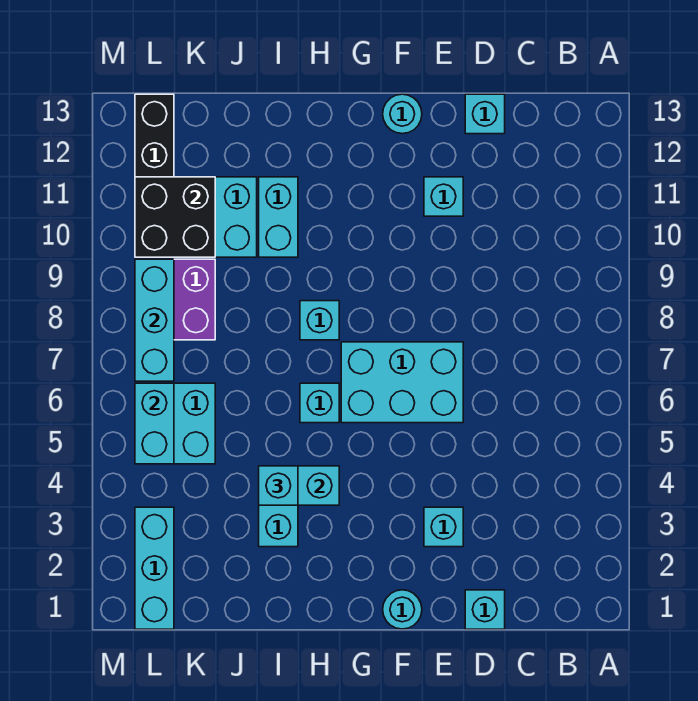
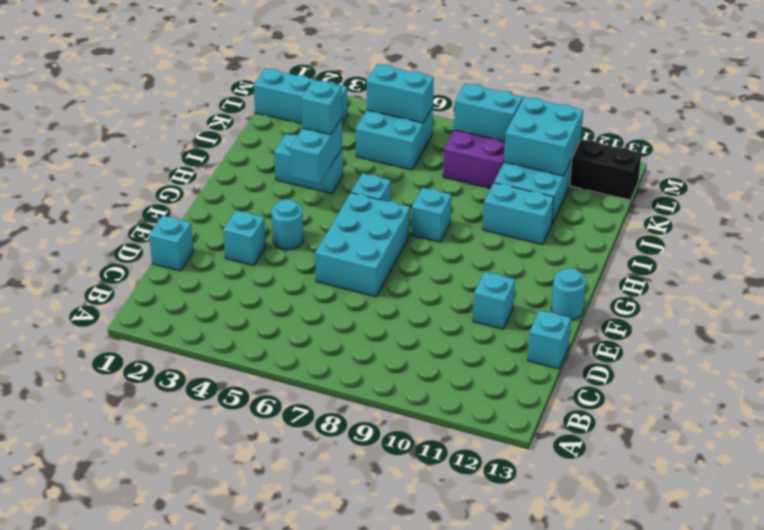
cyan 1x1 round brick [383,590,422,629] -> cyan 1x1 round brick moved to [271,199,303,250]
black 2x2 brick [135,177,215,257] -> cyan 2x2 brick [504,97,583,176]
cyan 1x3 brick [135,259,174,381] -> cyan 1x2 brick [454,84,523,142]

